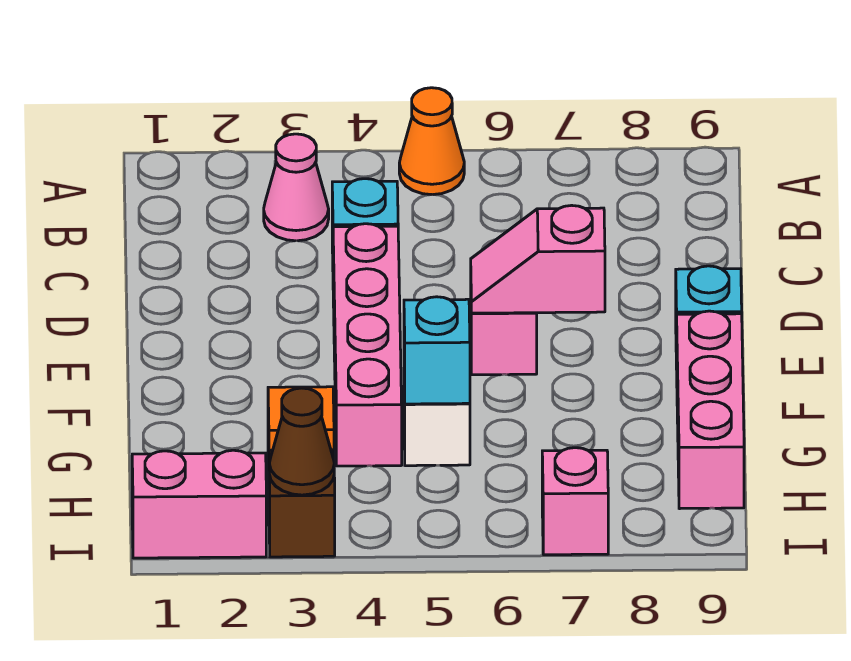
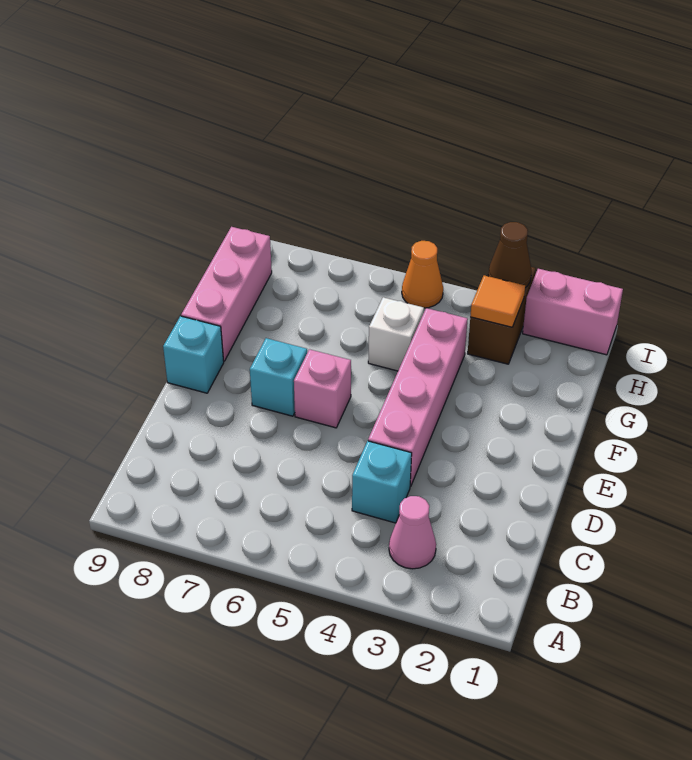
orange 1x1 cone [399,88,464,195] -> orange 1x1 cone moved to [402,241,443,308]
pink 1x2 slope [471,205,605,313] -> none
cyan 1x1 brick [404,297,470,404] -> cyan 1x1 brick moved to [250,338,307,416]
pink 1x1 brick [542,448,608,555] -> none

